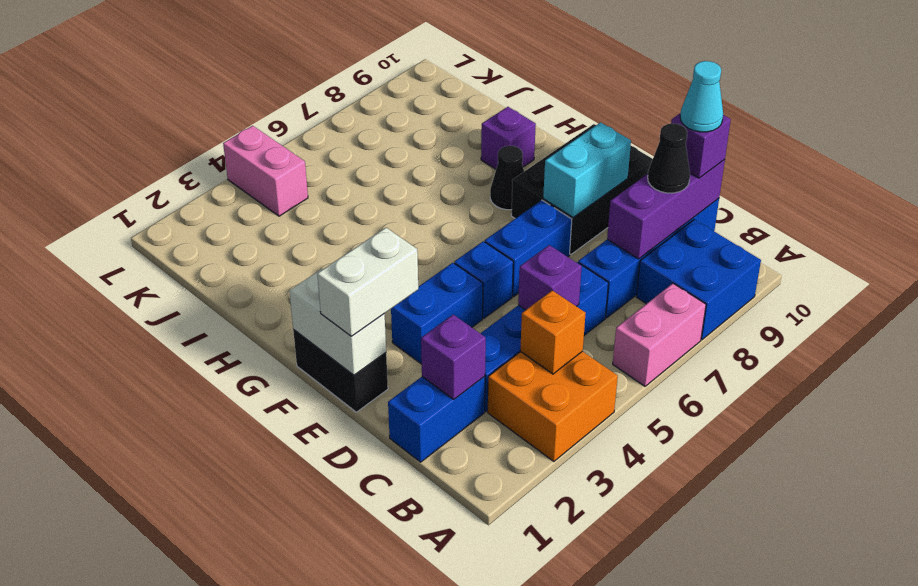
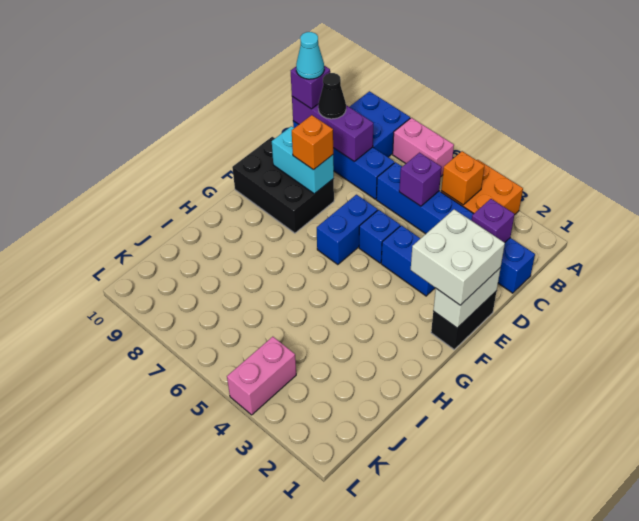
white 1x2 brick [317,228,418,336] -> white 2x2 brick [411,209,505,305]
blue 1x2 brick [485,200,572,297] -> blue 1x2 brick turned to [317,195,378,265]
none -> orange 1x1 brick [292,115,333,170]
black 1x1 cone [490,146,524,210] -> none
purple 1x1 brick [481,107,536,169] -> none

